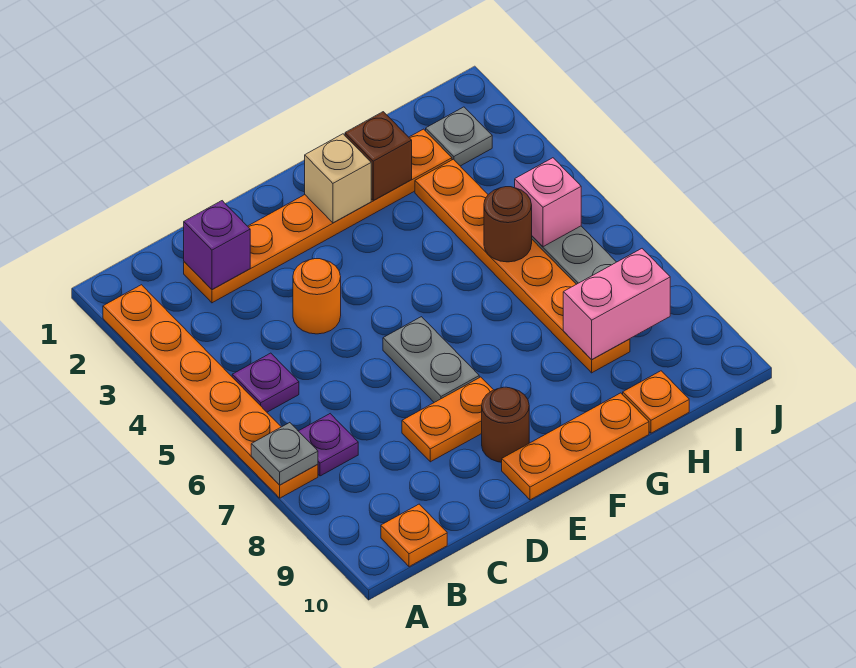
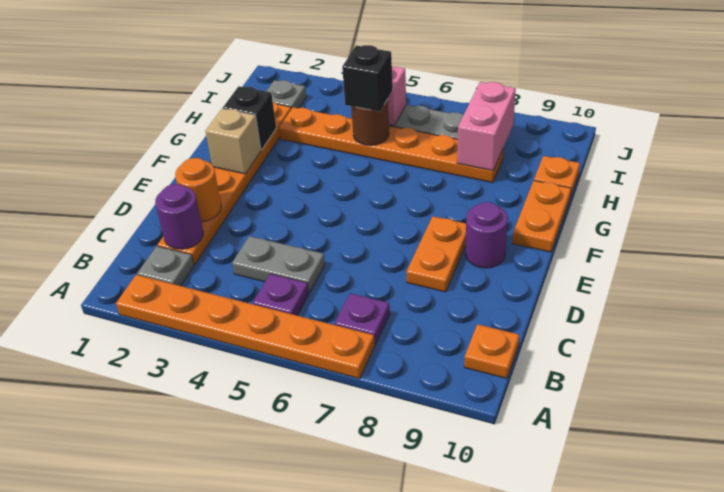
grey 1x1 plate [251,423,318,485] -> grey 1x1 plate moved to [137,246,194,286]
purple 1x1 brick [184,201,250,290] -> purple 1x1 round brick [155,184,203,249]
orange 1x1 round brick [293,259,341,334] -> orange 1x1 round brick moved to [175,158,221,222]
grey 1x2 plate [383,317,479,402] -> grey 1x2 plate moved to [232,236,325,293]
brown 1x1 round brick [482,387,529,462] -> purple 1x1 round brick [465,202,508,268]
orange 1x3 plate [502,393,649,500] -> orange 1x2 plate [512,181,571,252]
brown 1x1 brick [345,112,412,200] -> black 1x1 brick [223,86,276,150]
none -> black 1x1 brick [342,45,393,112]

